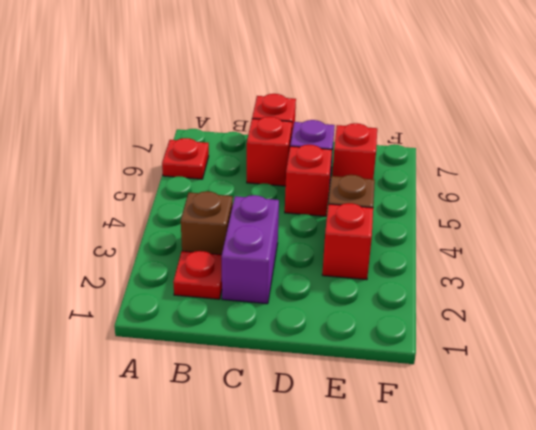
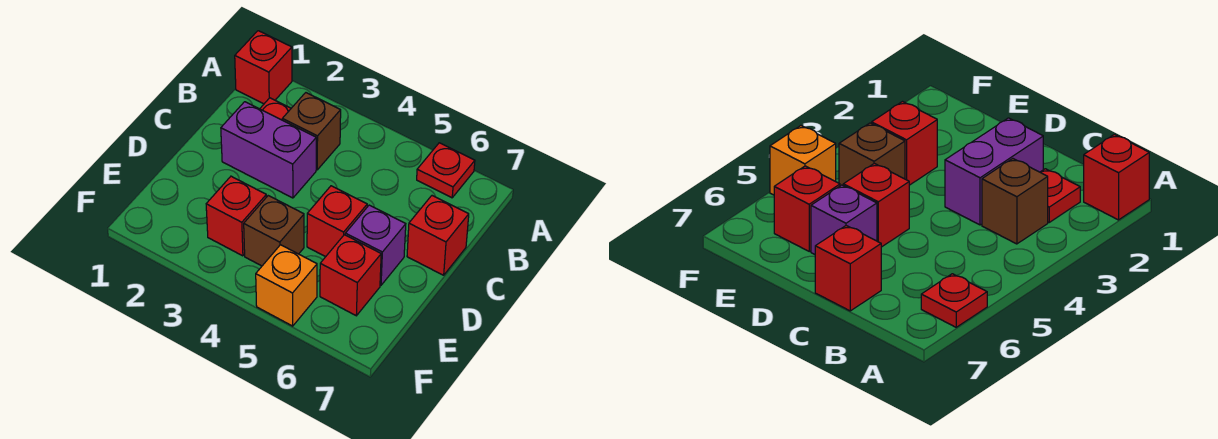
red 1x1 brick [247,117,292,186] -> red 1x1 brick moved to [235,31,292,104]
none -> orange 1x1 brick [256,245,317,326]

